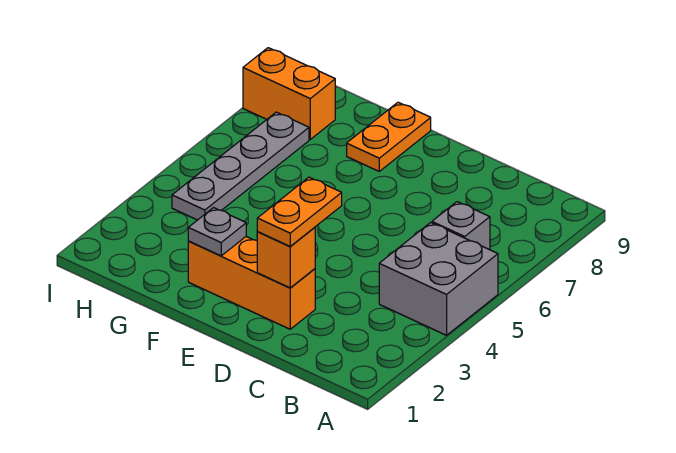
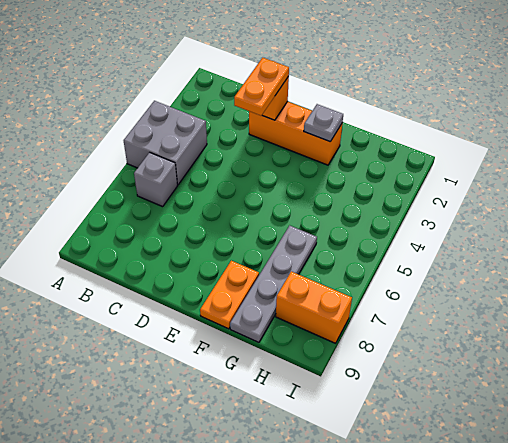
grey 1x4 plate [172,112,309,220] -> grey 1x4 plate moved to [230,225,317,342]

